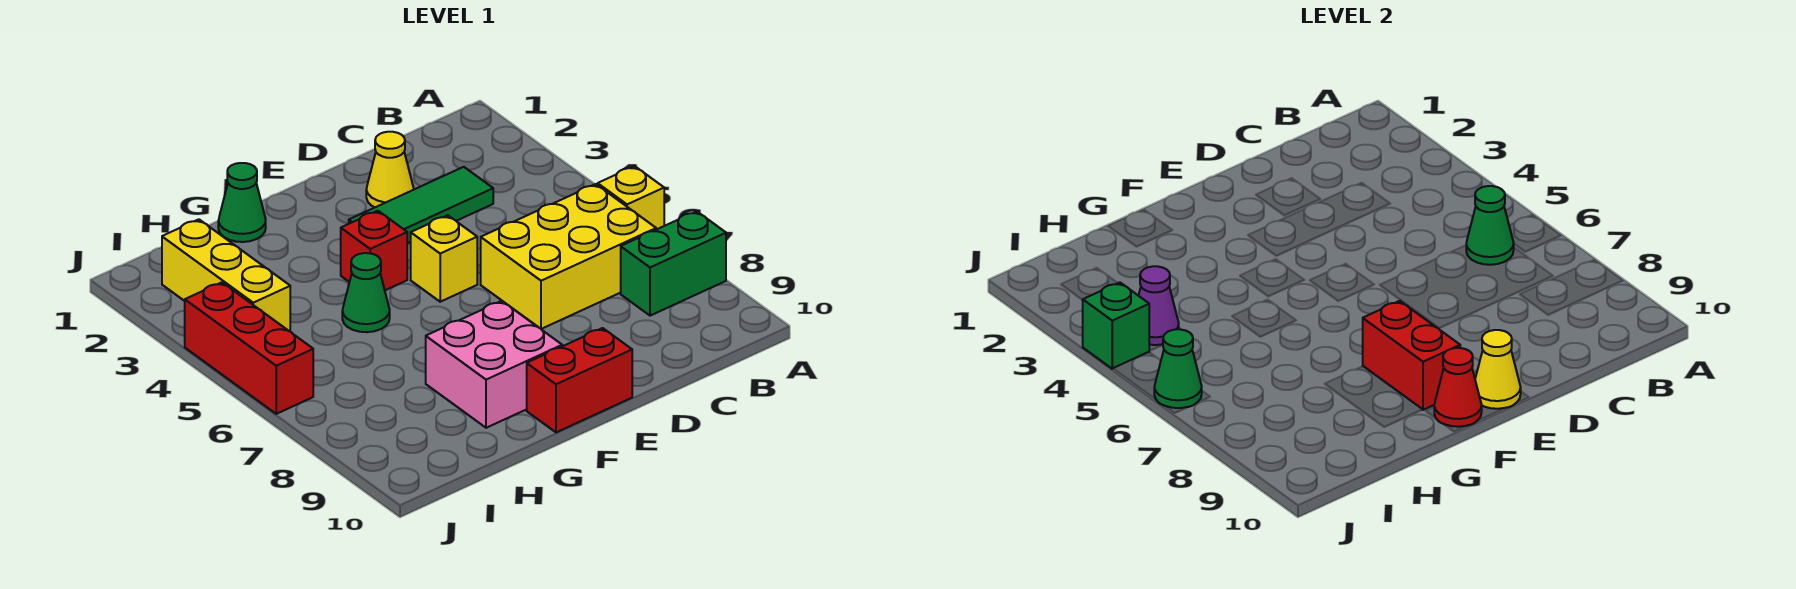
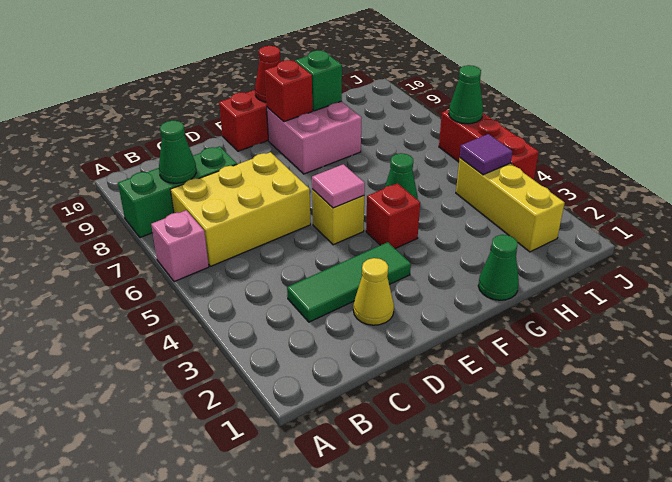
yellow 1x1 brick [598,166,664,229] -> pink 1x1 brick [151,210,209,282]
green 1x2 brick [621,211,726,316] -> green 1x3 brick [118,146,237,238]
green 1x1 cone [1466,186,1514,265] -> green 1x1 cone moved to [159,121,196,183]
none -> pink 1x1 tile [312,164,365,208]
yellow 1x1 cone [1475,330,1521,409] -> none
red 1x2 brick [1363,301,1460,410] -> red 1x1 brick [264,60,312,122]
purple 1x1 cone [1139,266,1179,345] -> purple 1x1 tile [460,134,512,175]
green 1x1 brick [1083,282,1149,369] -> green 1x1 brick moved to [295,50,342,111]

